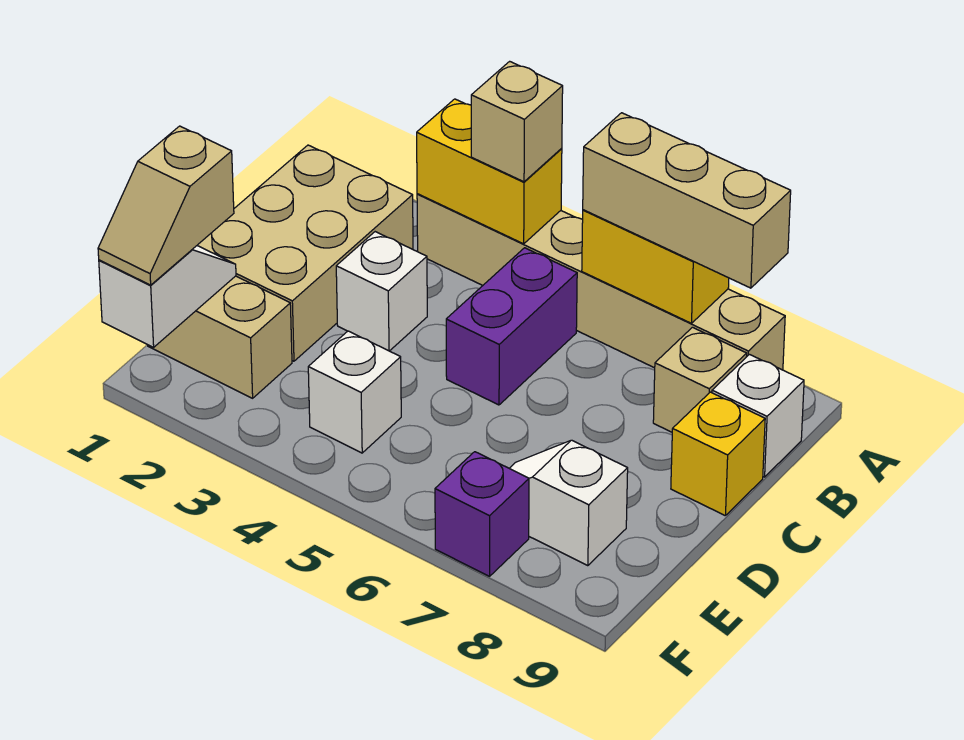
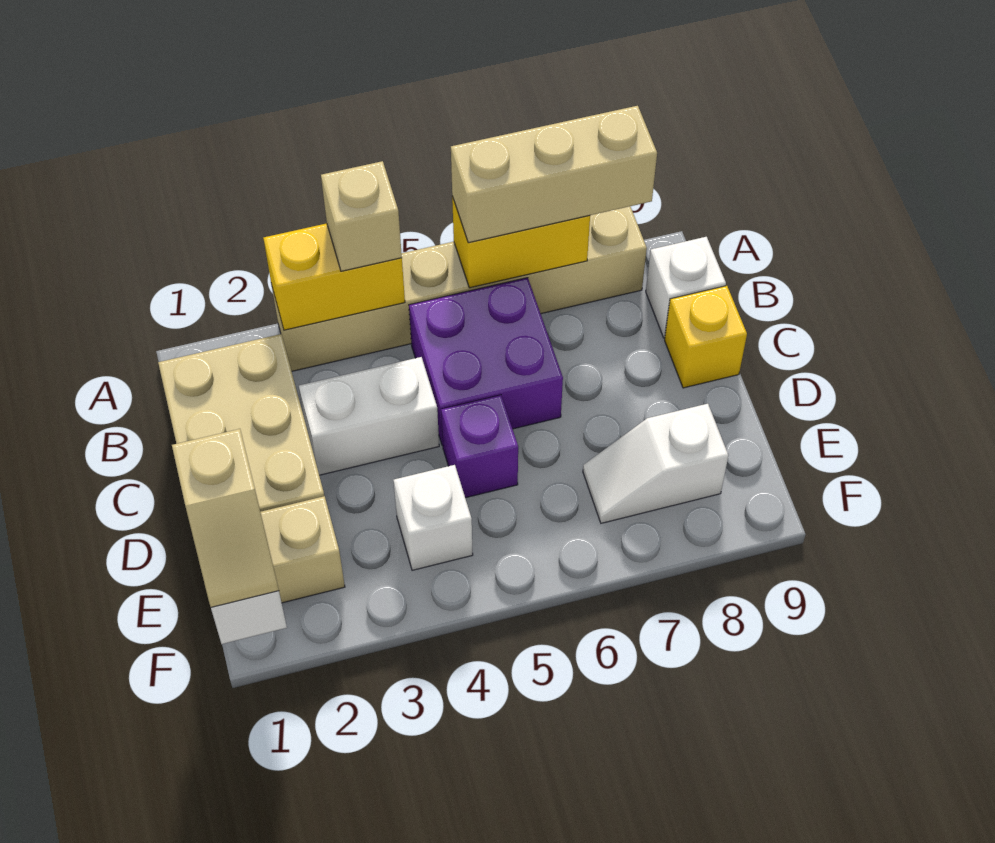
purple 1x2 brick [446,248,577,405] -> purple 2x2 brick [409,278,563,446]
tan 1x1 brick [653,327,747,432] -> none
white 1x1 brick [336,232,427,351] -> white 1x2 brick [299,357,439,475]
purple 1x1 brick [435,452,529,576] -> purple 1x1 brick moved to [441,395,518,498]

